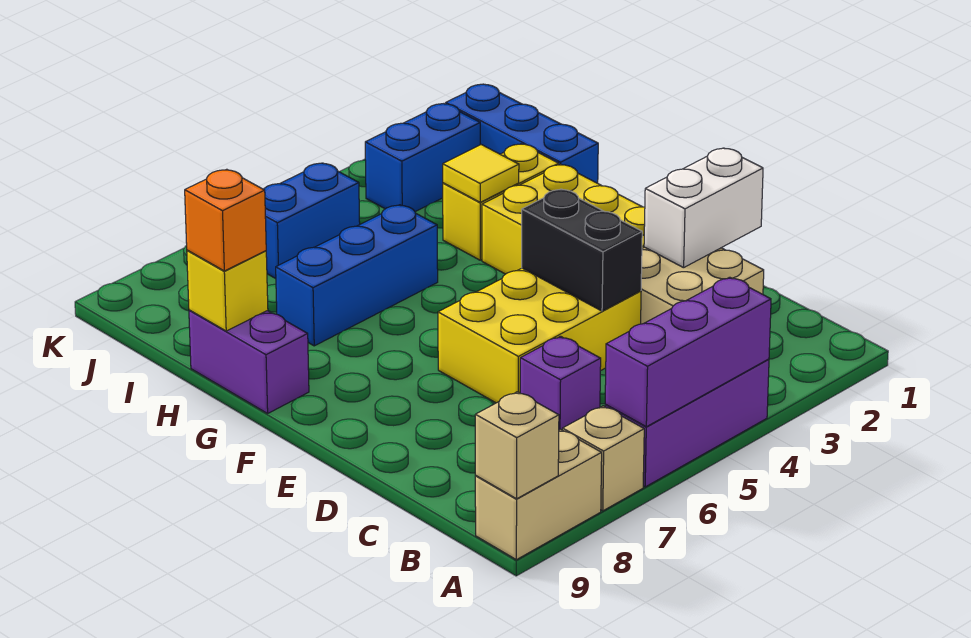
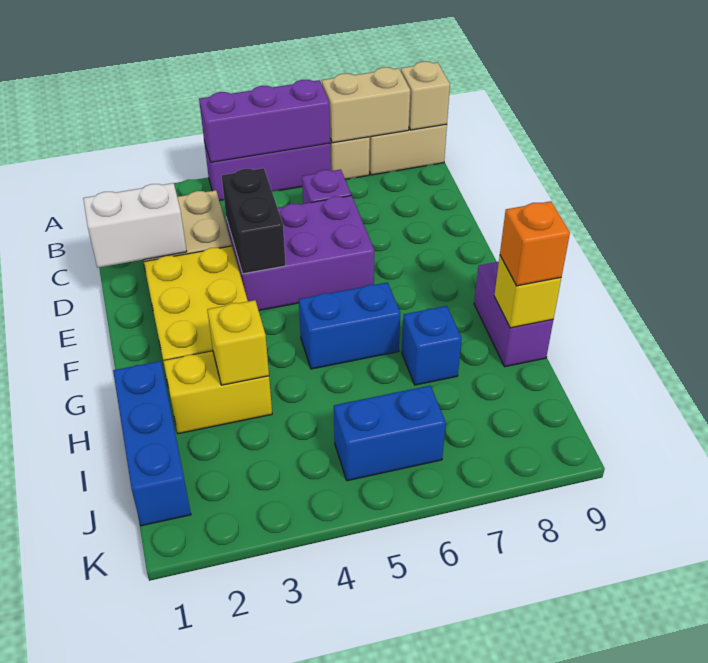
none -> tan 1x2 brick [322,67,410,143]
yellow 2x3 brick [438,268,641,403] -> purple 2x3 brick [226,196,374,310]
yellow 1x1 tile [443,145,519,202] -> yellow 1x1 brick [207,300,269,385]
blue 1x3 brick [276,205,438,346] -> blue 1x1 brick [402,306,462,385]
blue 1x2 brick [365,104,480,212] -> blue 1x2 brick moved to [299,282,401,369]

